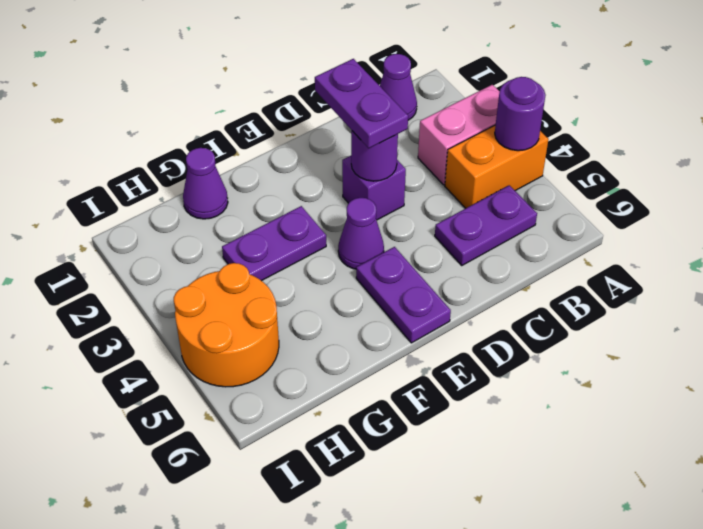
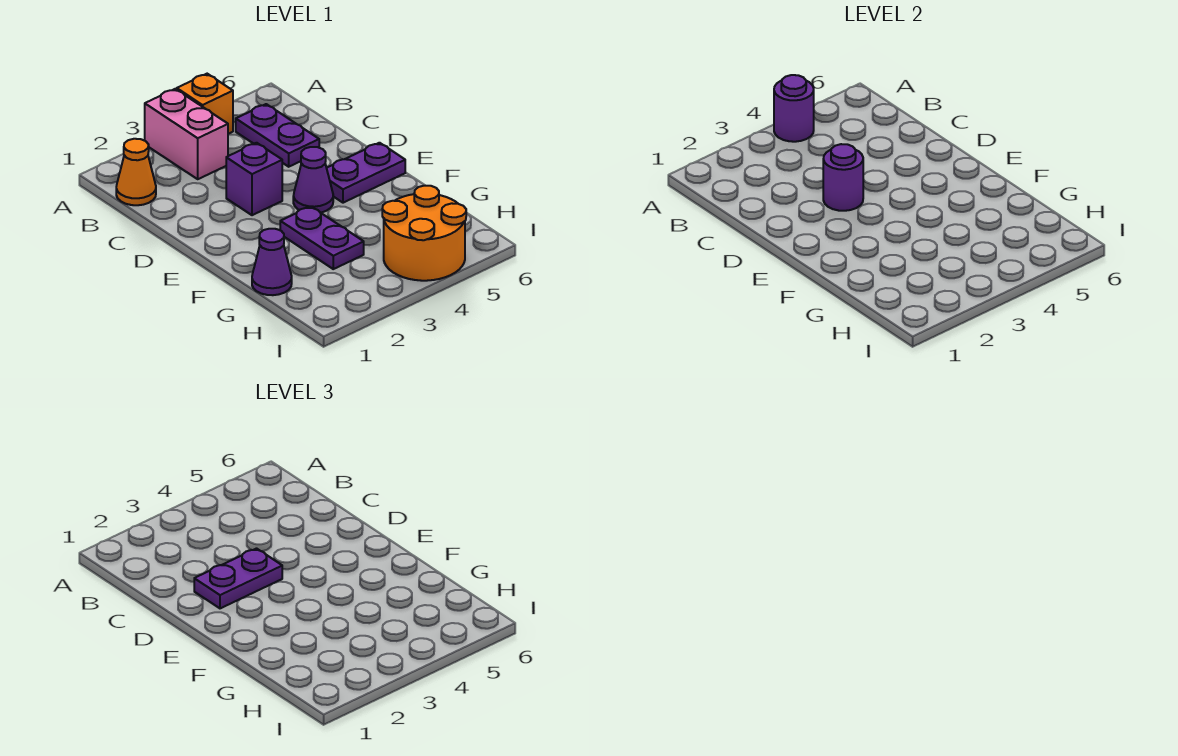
orange 1x2 brick [445,125,549,208] -> orange 1x1 brick [177,74,233,134]
purple 1x1 cone [380,54,417,120] -> orange 1x1 cone [116,139,156,205]

